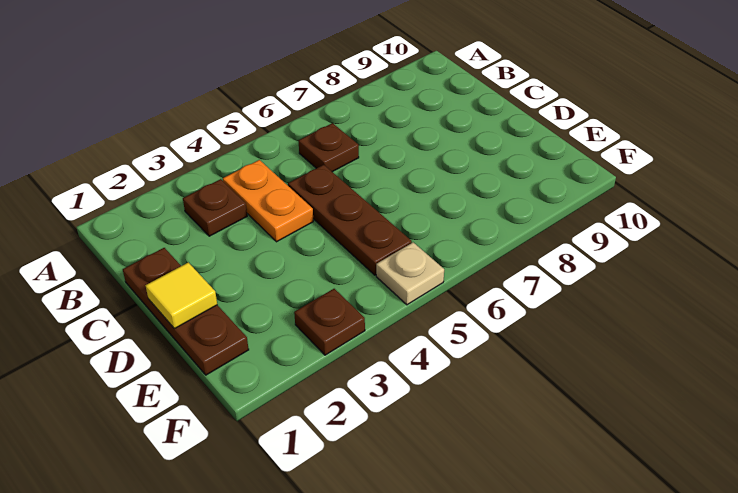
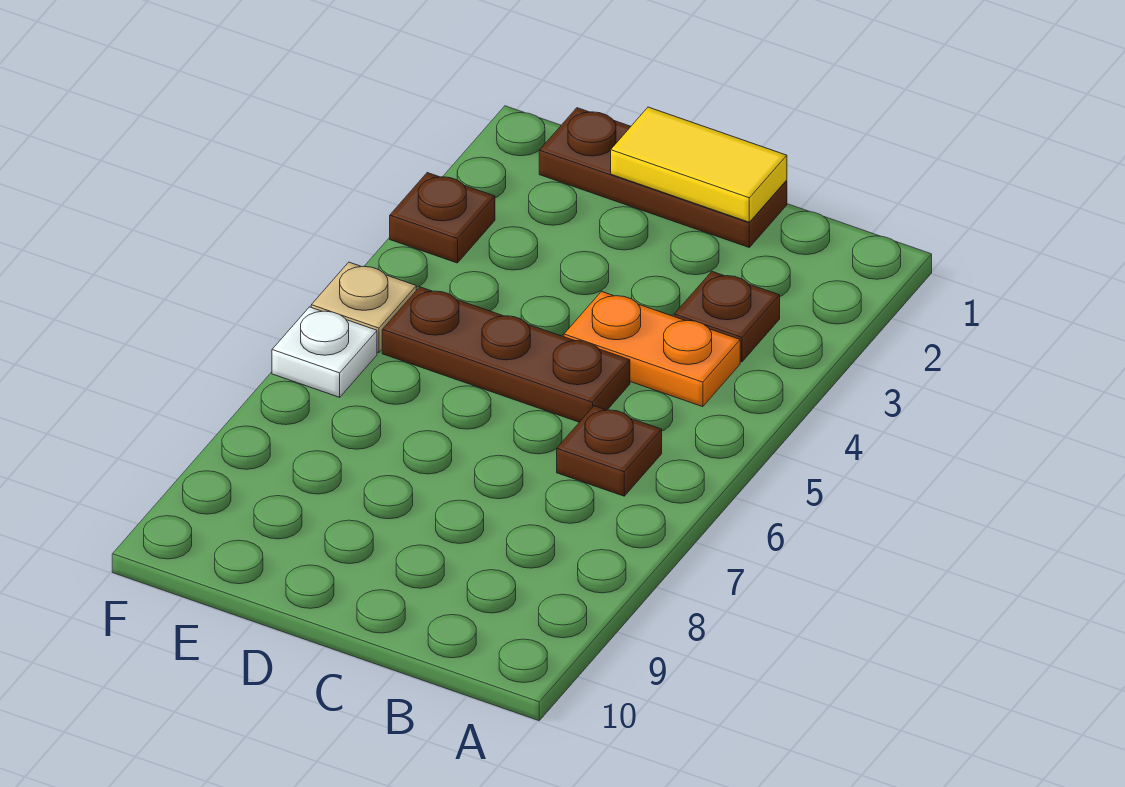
yellow 1x1 tile [145,262,217,329] -> yellow 1x2 tile [611,107,787,222]
none -> white 1x1 plate [272,307,377,397]

